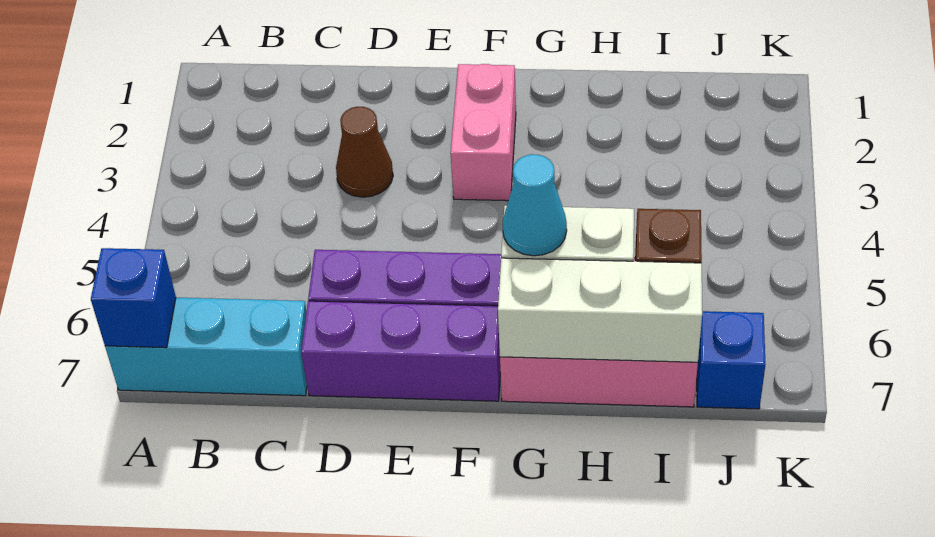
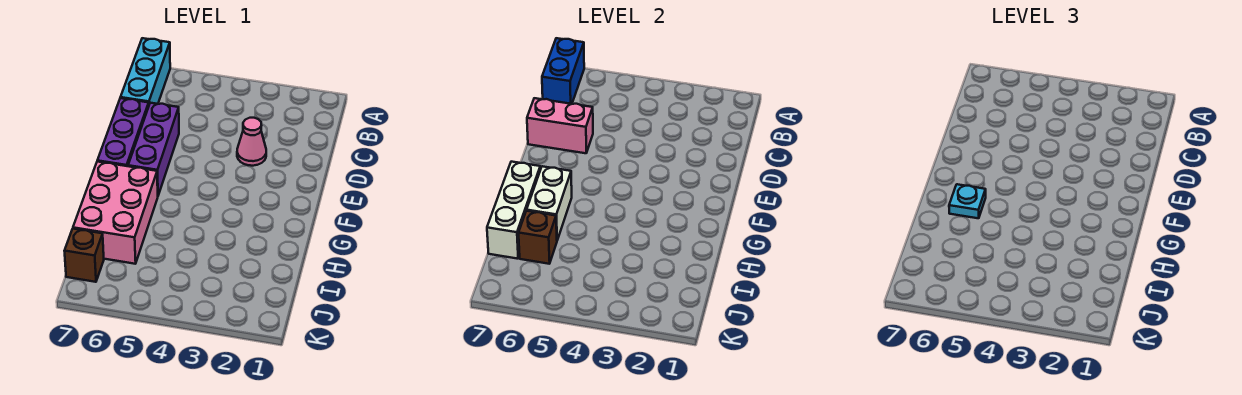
blue 1x1 brick [91,248,176,348] -> blue 1x2 brick [542,38,584,104]
brown 1x1 cone [336,107,393,197] -> pink 1x1 cone [237,118,266,166]
pink 1x2 brick [451,64,516,201] -> pink 1x2 brick moved to [527,98,593,153]
cyan 1x1 cone [503,154,567,256] -> cyan 1x1 plate [949,184,986,218]
blue 1x1 brick [697,311,766,409] -> brown 1x1 brick [65,229,104,282]

